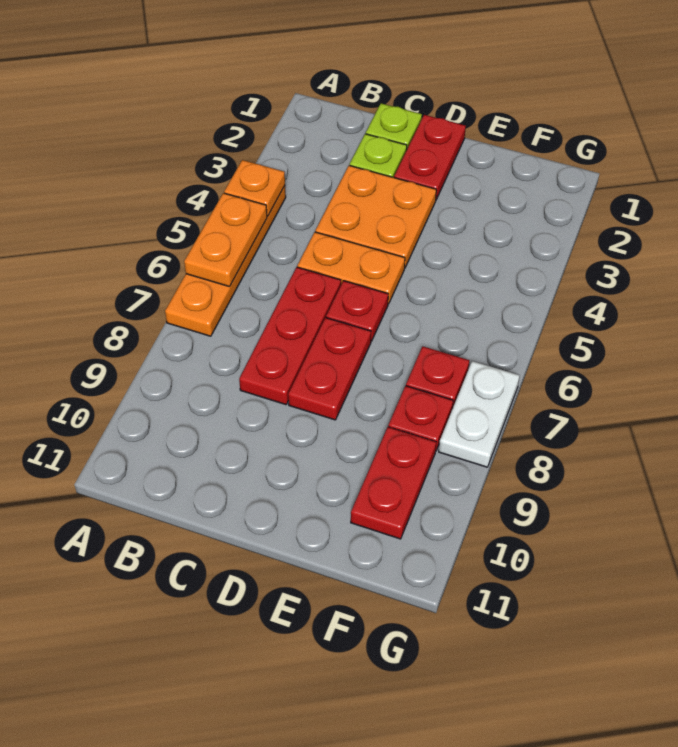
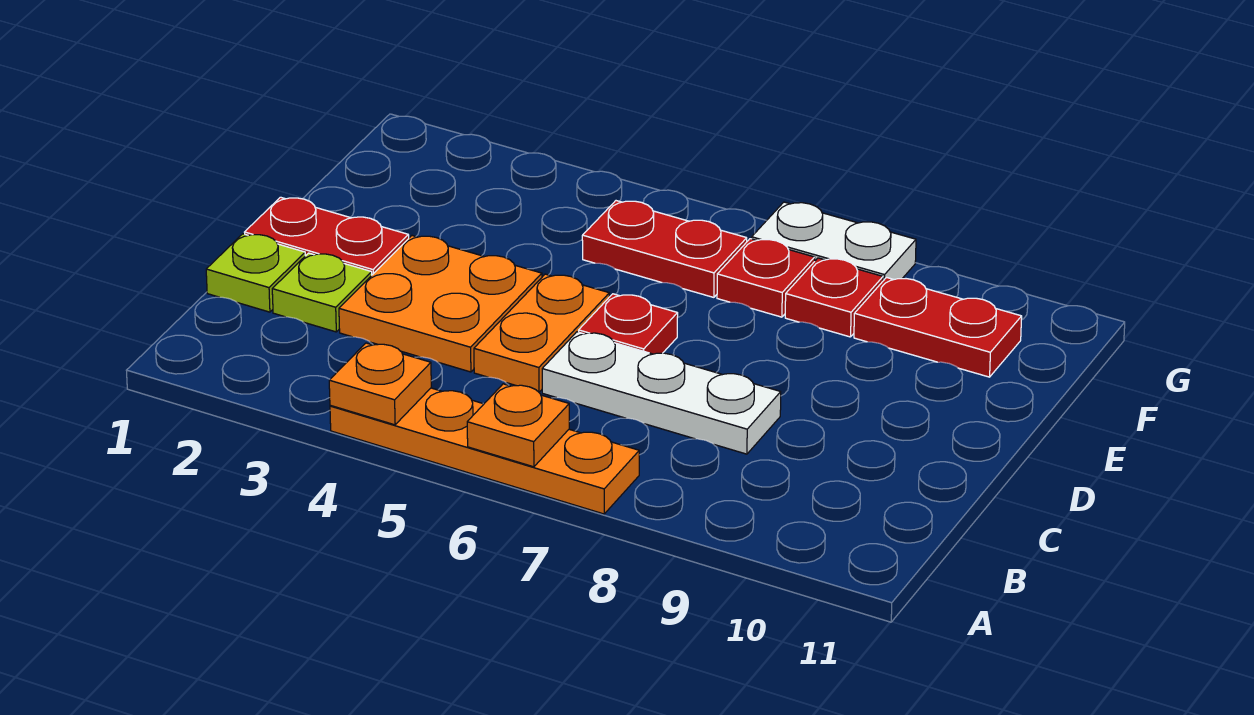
orange 1x2 plate [184,193,267,287] -> orange 1x1 plate [467,384,569,467]
red 1x3 plate [239,267,341,405] -> white 1x3 plate [542,332,781,454]
red 1x2 plate [288,318,371,420] -> red 1x2 plate moved to [582,201,747,297]

